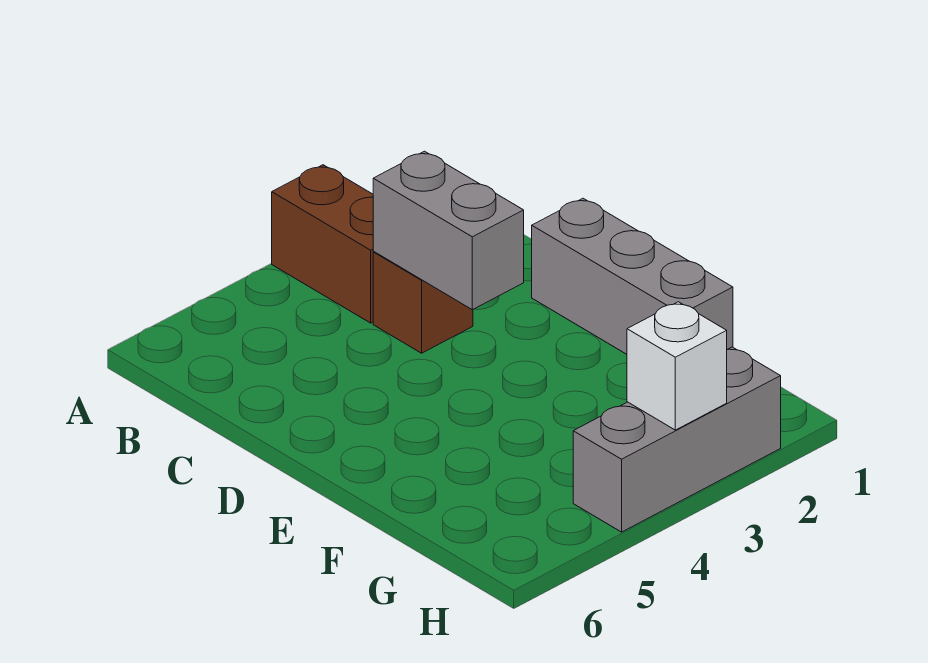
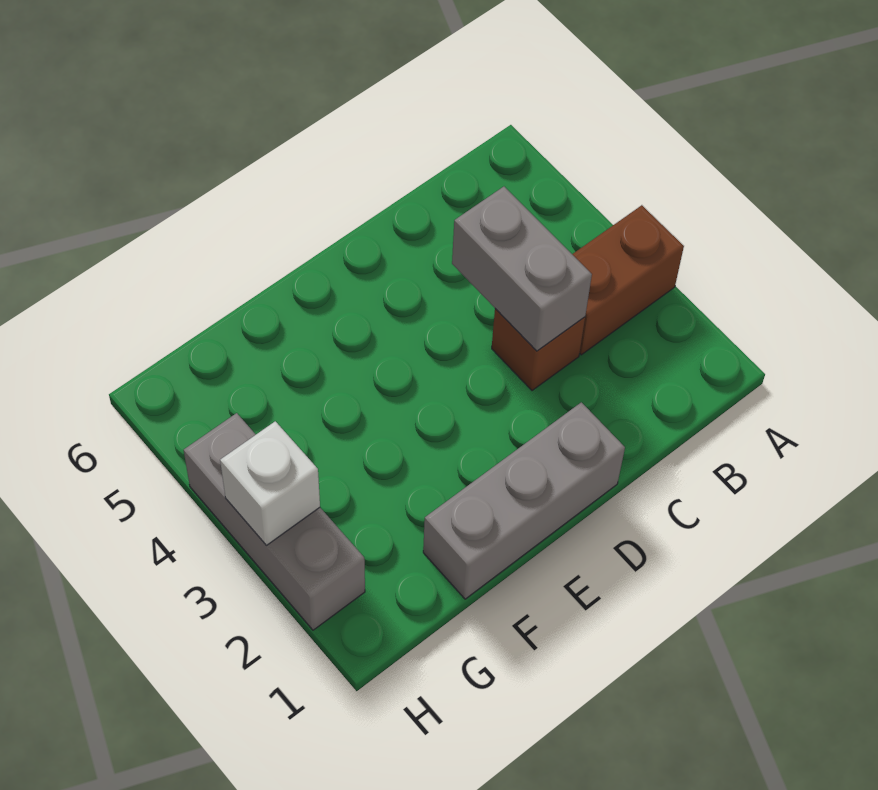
grey 1x2 brick [373,151,524,310] -> grey 1x2 brick turned to [452,187,592,351]

